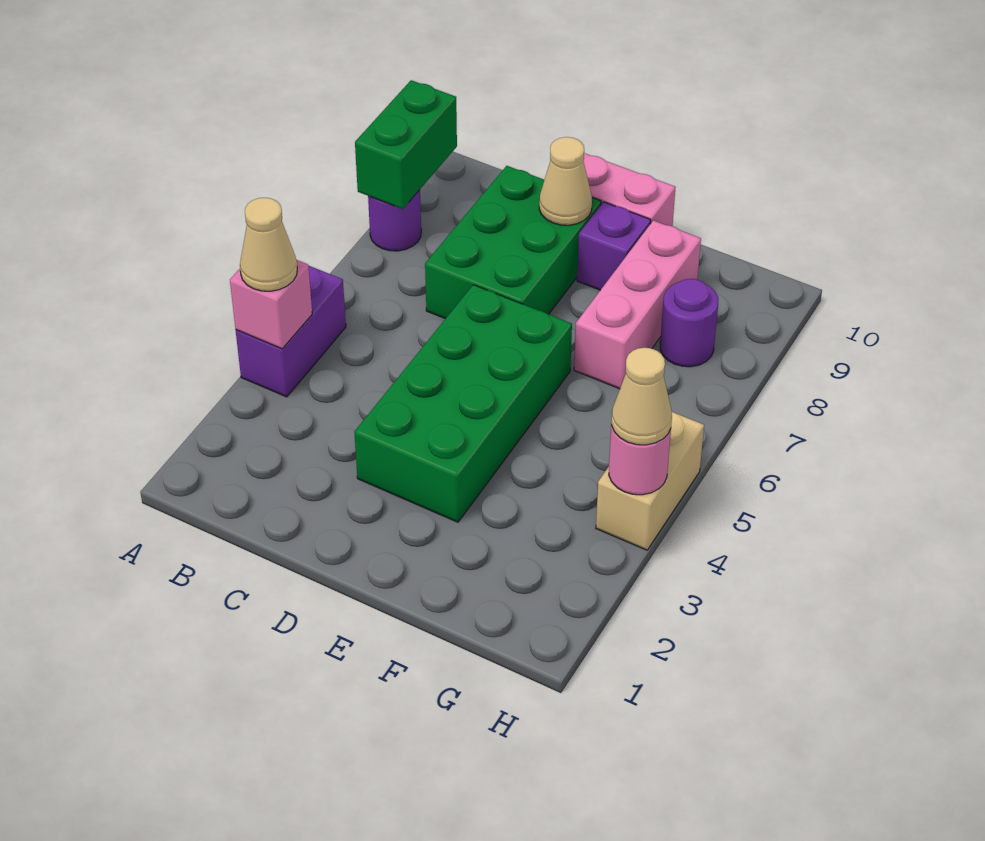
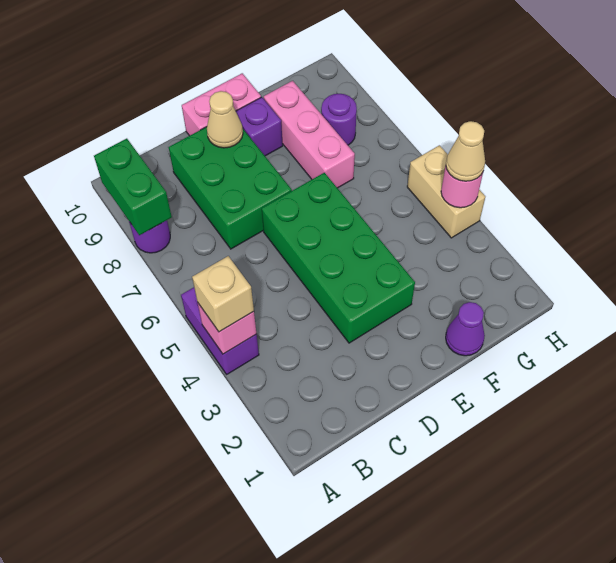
tan 1x1 cone [240,198,297,291] -> tan 1x1 brick [192,256,254,332]
none -> purple 1x1 cone [446,302,485,356]

